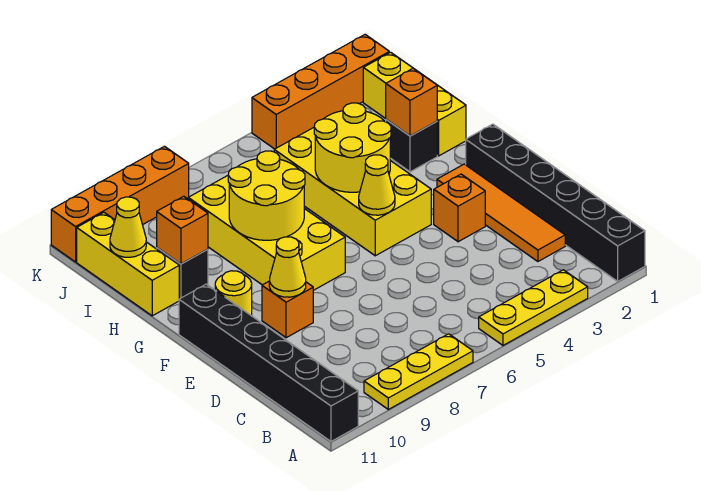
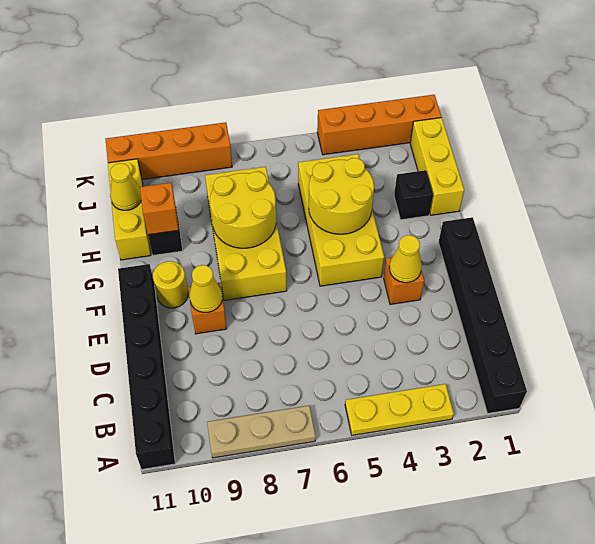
yellow 1x3 plate [364,334,473,409] -> tan 1x3 plate [207,406,316,458]
orange 1x4 tile [437,164,565,261] -> none
yellow 1x1 cone [359,155,395,215] -> yellow 1x1 cone moved to [389,235,422,283]
orange 1x1 brick [386,68,437,136] -> none

